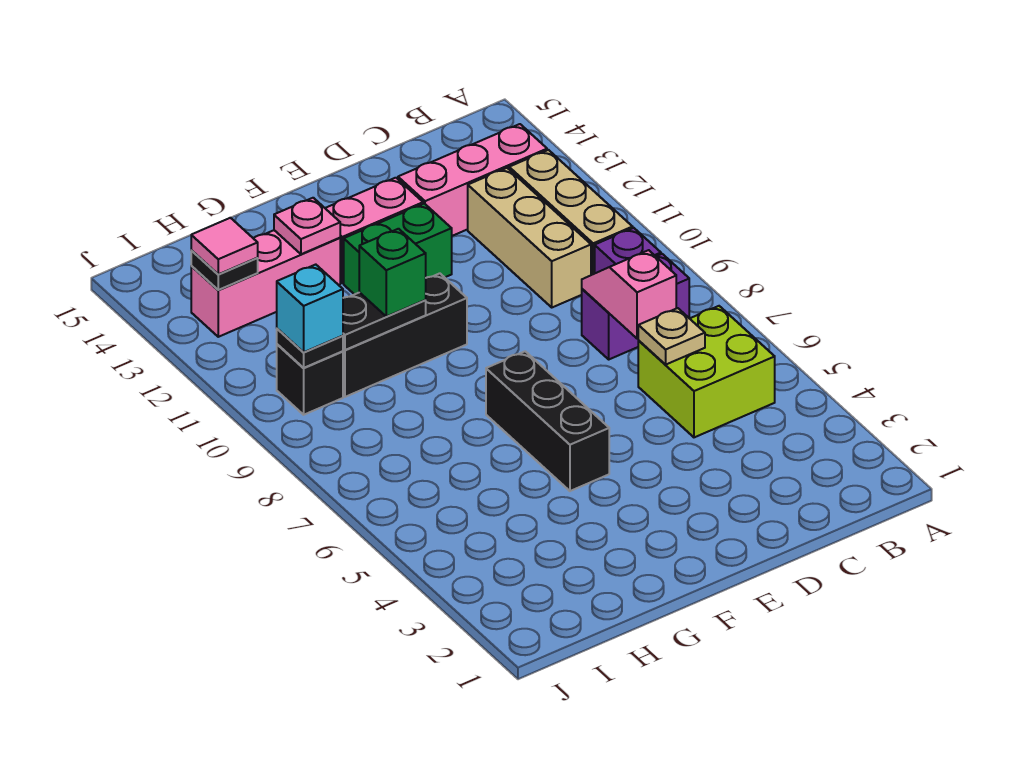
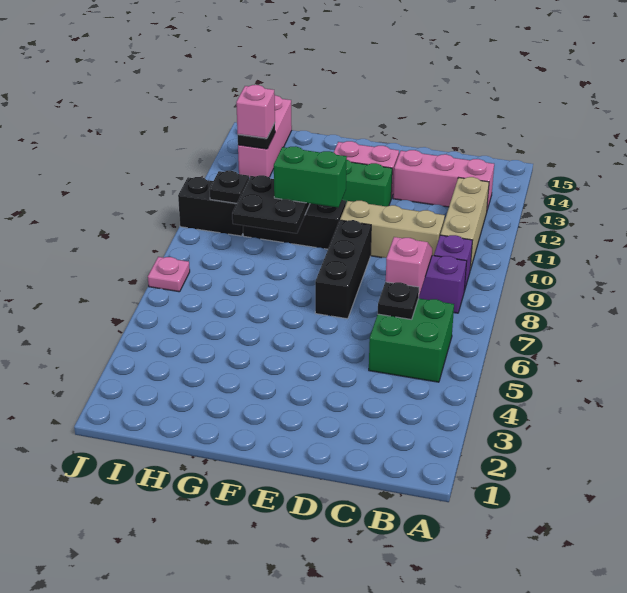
lime 2x2 brick [638,306,775,437] -> green 2x2 brick [369,298,454,382]
tan 1x1 plate [638,308,705,364] -> black 1x1 plate [378,282,419,320]
tan 1x3 brick [468,168,591,307] -> tan 1x3 brick turned to [340,201,445,258]
black 1x3 brick [486,351,609,491] -> black 1x3 brick moved to [315,220,371,319]
black 1x2 plate [343,292,426,350] -> black 2x2 plate [232,175,310,233]
green 1x1 brick [359,229,426,317] -> green 1x2 brick [274,146,347,208]
pink 1x3 brick [191,230,340,337] -> pink 1x3 brick turned to [238,95,292,177]
pink 1x1 plate [274,198,340,254] -> pink 1x1 plate moved to [148,257,190,292]
black 1x1 brick [277,344,343,415] -> black 1x2 brick [178,177,243,236]
cyan 1x1 brick [277,265,343,352] -> none
pink 1x1 tile [191,218,258,274] -> pink 1x1 brick [236,85,275,138]

